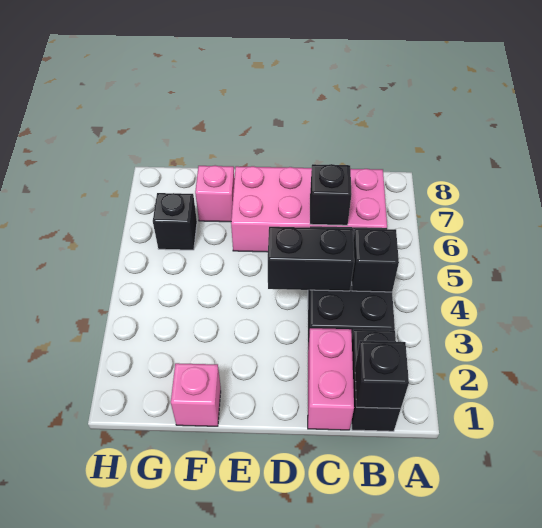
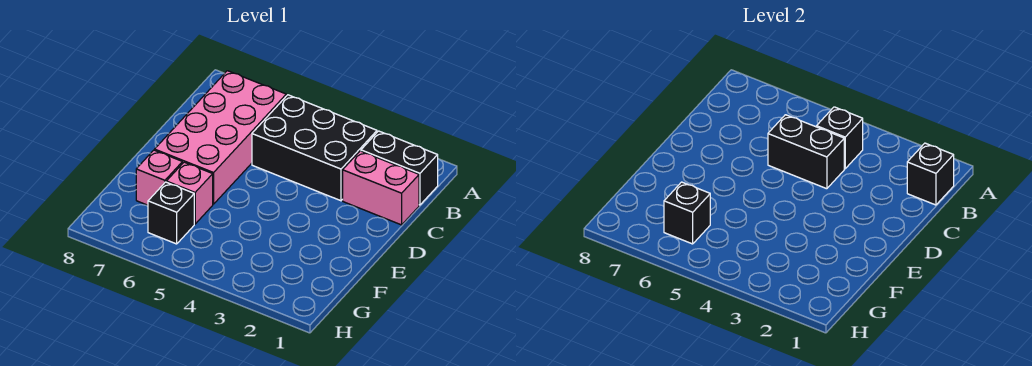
black 1x2 brick [268,227,354,291] -> black 1x2 brick turned to [768,115,844,189]
black 1x1 brick [310,164,352,225] -> black 1x1 brick moved to [664,182,710,244]
pink 1x1 brick [171,363,221,426] -> pink 1x1 brick moved to [166,162,213,224]

